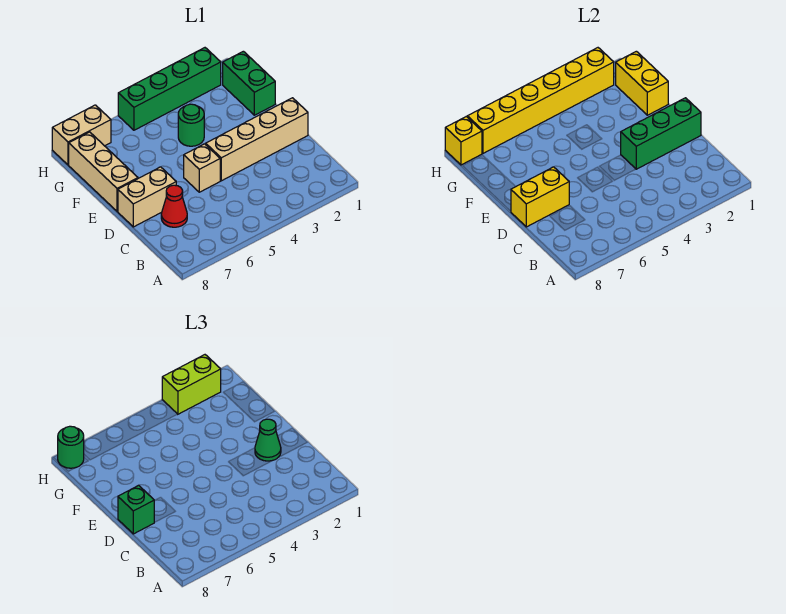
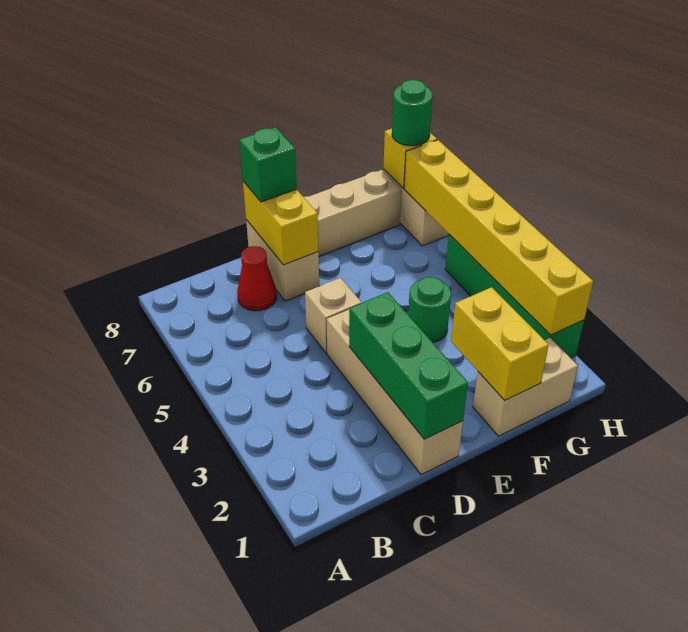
green 1x1 cone [255,419,281,461] -> none
green 1x2 brick [223,51,275,115] -> tan 1x2 brick [473,338,578,436]
yellow 1x2 brick [616,51,668,115] -> yellow 1x2 brick turned to [451,287,549,400]
lime 1x2 brick [162,355,221,414] -> none

